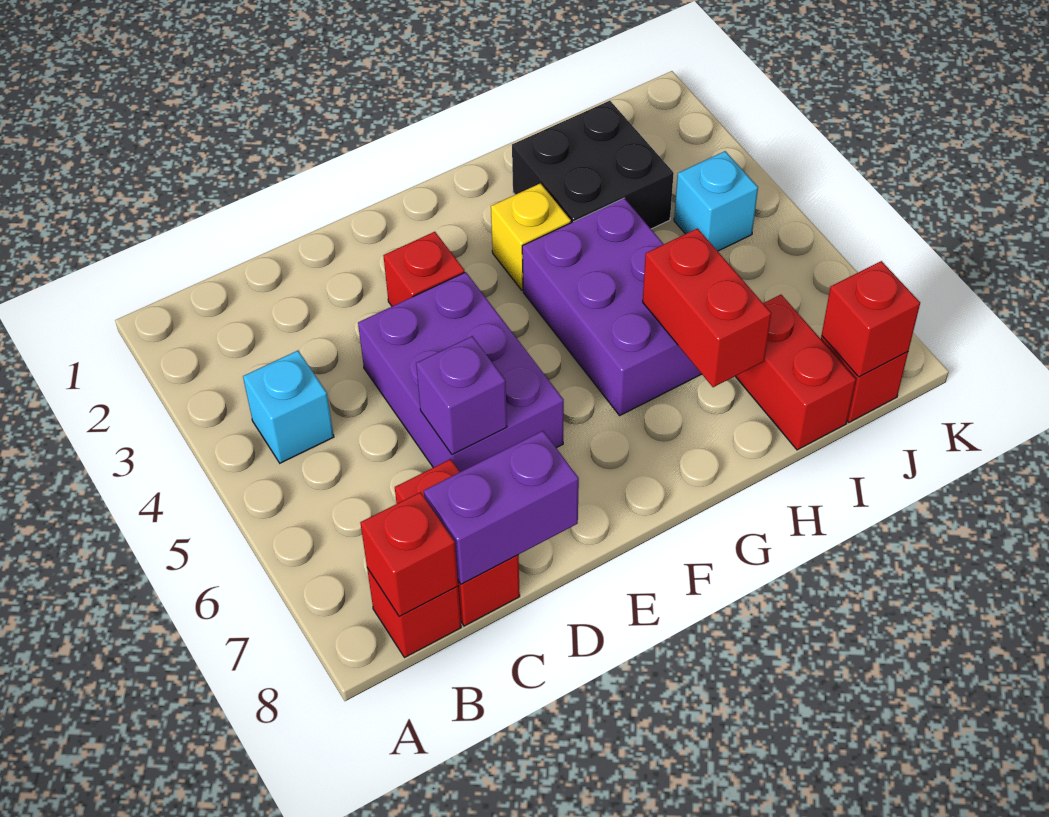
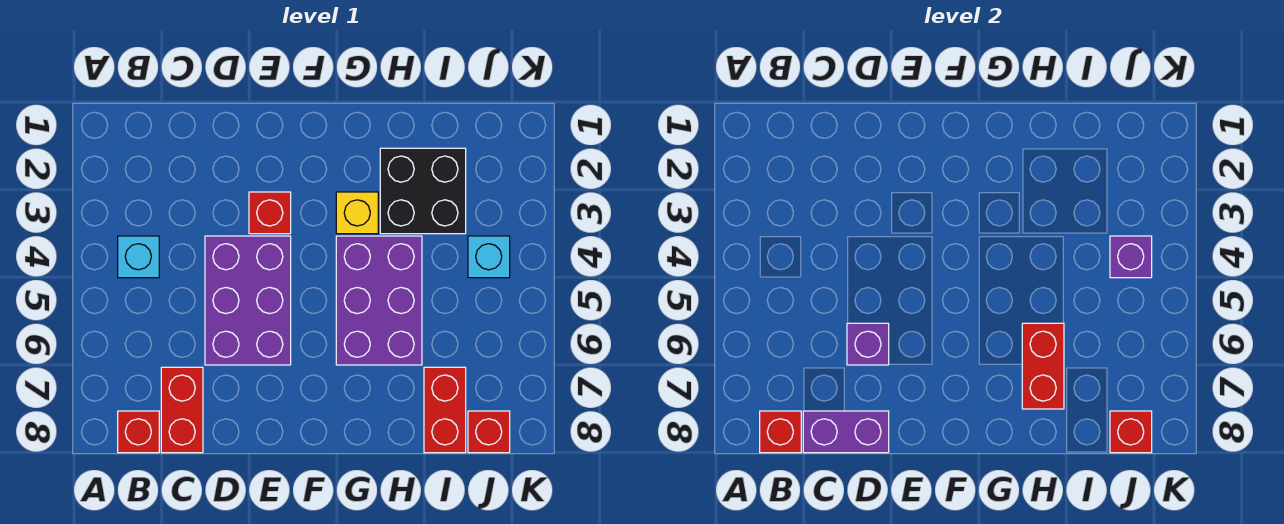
none -> purple 1x1 brick [1110,236,1152,278]

